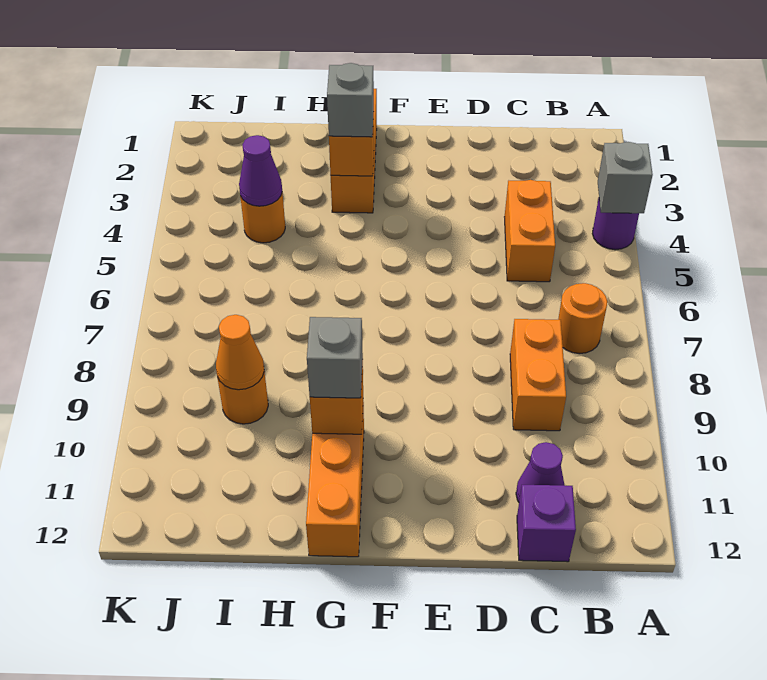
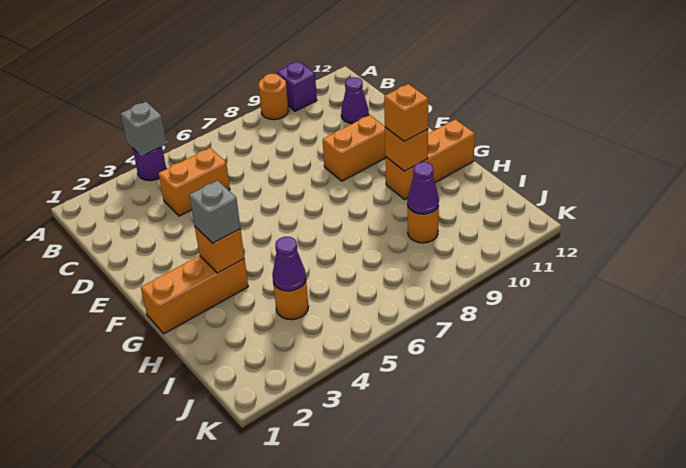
orange 1x1 round brick [558,283,607,354] -> orange 1x1 round brick moved to [258,73,288,120]
orange 1x2 brick [510,319,566,431] -> orange 1x2 brick moved to [323,115,385,181]
purple 1x1 brick [517,485,576,562] -> purple 1x1 brick moved to [277,61,317,111]
grey 1x1 brick [307,317,363,398] -> orange 1x1 brick [384,84,428,141]
orange 1x1 cone [216,315,264,390] -> purple 1x1 cone [407,162,439,214]

